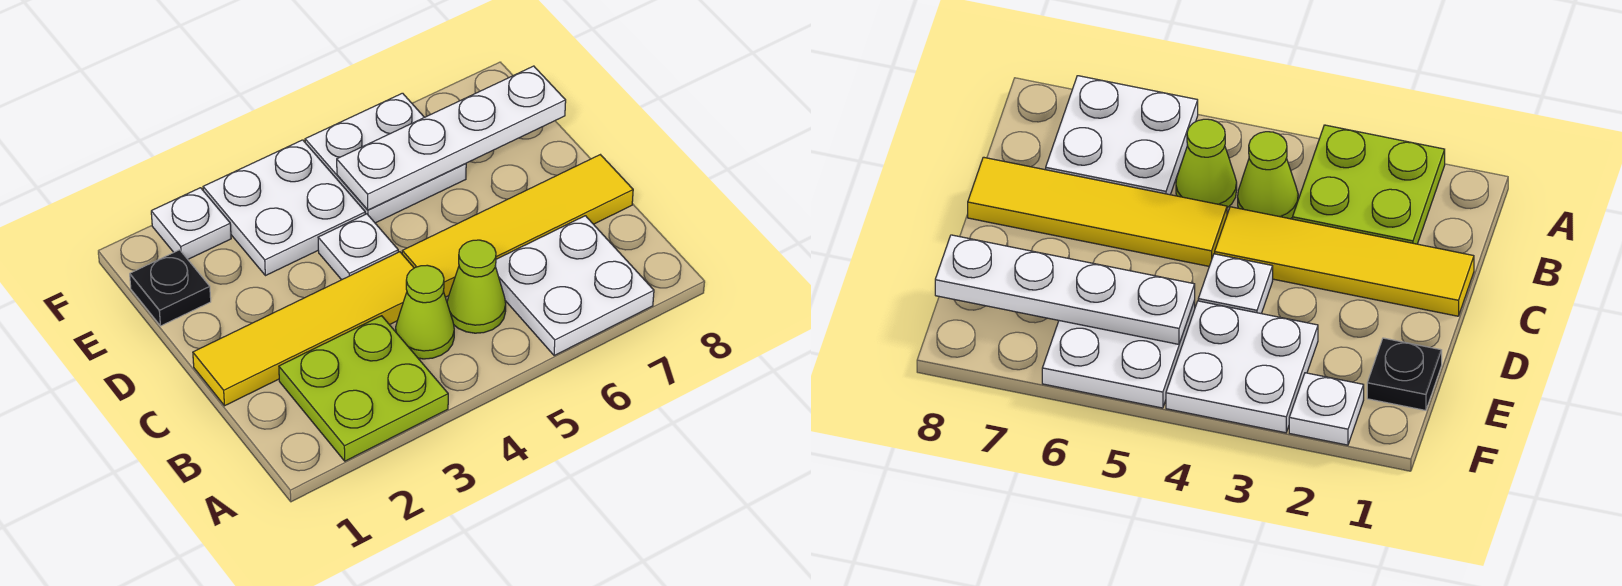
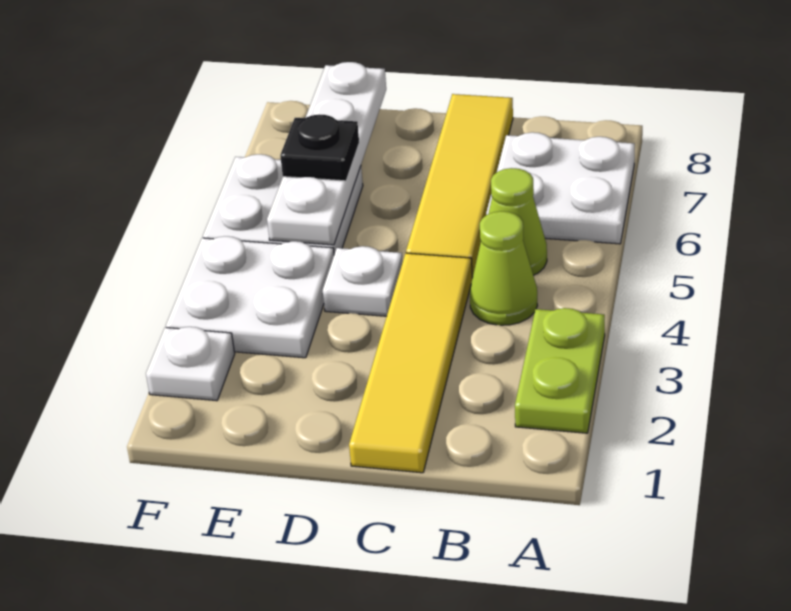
lime 2x2 plate [279,316,448,461] -> lime 1x2 plate [515,308,605,433]
black 1x1 plate [130,250,211,326] -> black 1x1 plate moved to [280,114,359,181]

